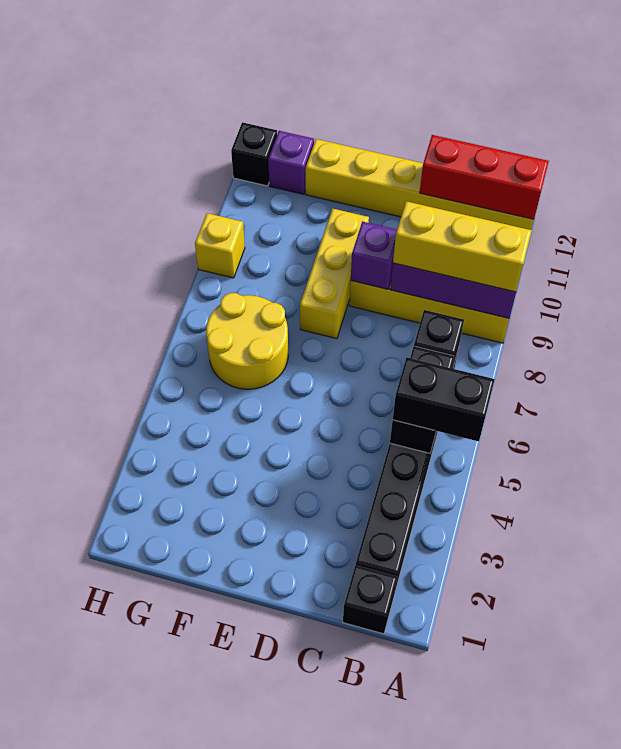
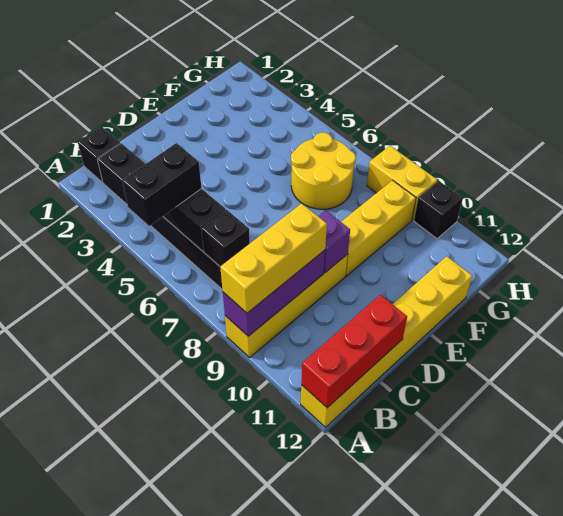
yellow 1x3 brick [300,209,369,339] -> yellow 1x3 brick turned to [341,180,416,276]
purple 1x1 brick [268,131,314,194] -> none
yellow 1x1 brick [195,213,245,278] -> yellow 1x2 brick [367,146,437,220]
black 1x1 brick [231,122,277,186] -> black 1x1 brick moved to [414,181,463,239]

